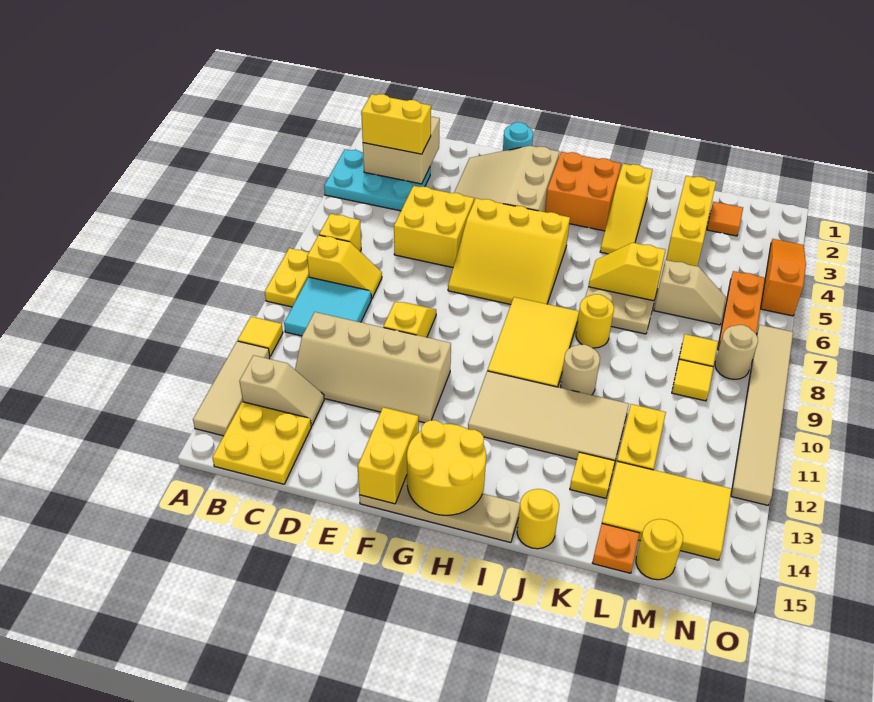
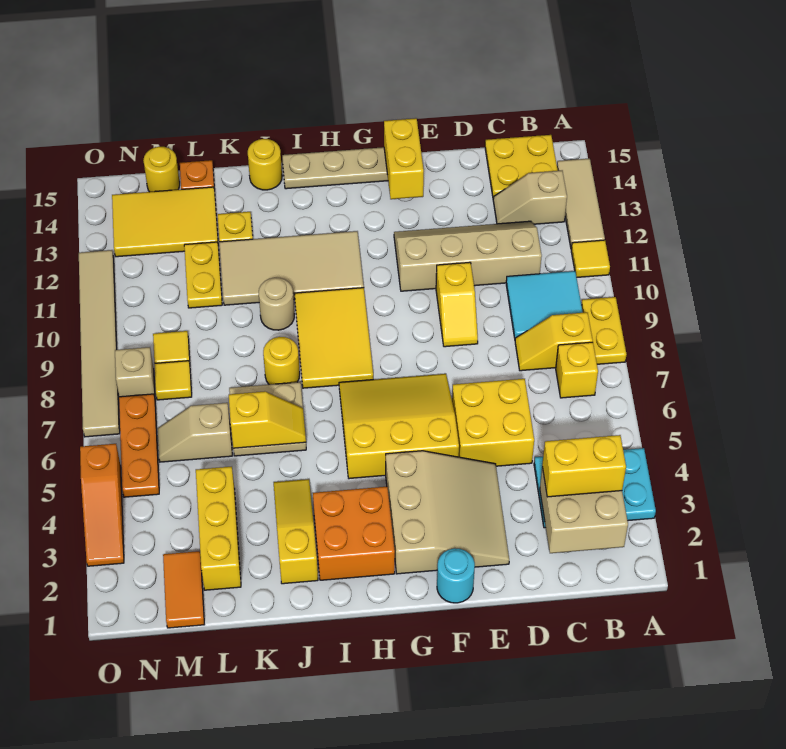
yellow 2x2 round brick [407,420,486,515] -> none
orange 1x1 tile [707,202,743,236] -> orange 1x2 tile [163,551,204,628]
tan 1x1 round brick [715,325,758,379] -> tan 1x1 brick [115,347,155,397]

